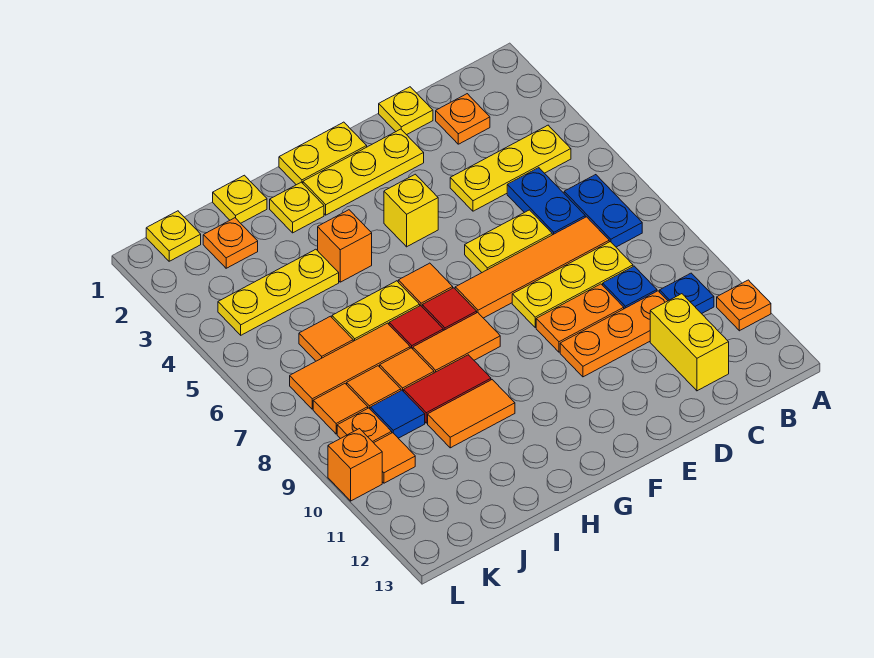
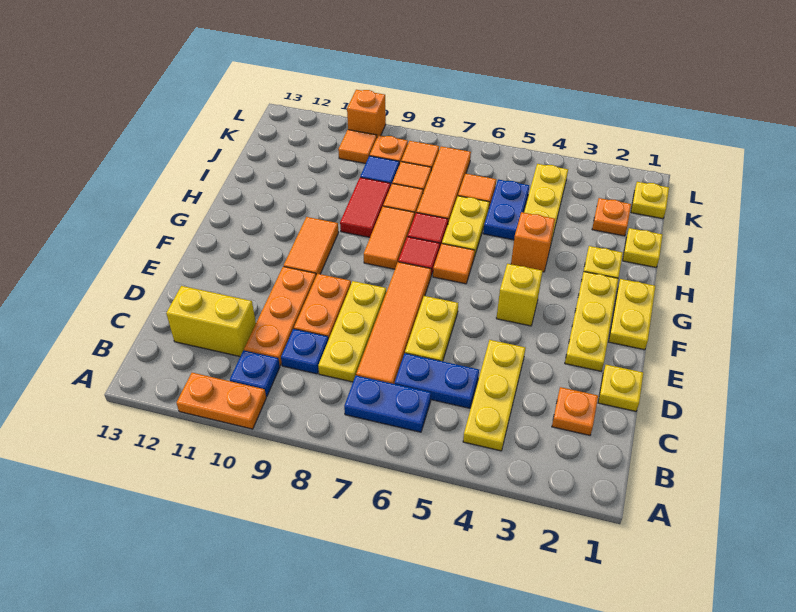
orange 1x1 plate [717,280,771,331] -> orange 1x2 plate [176,373,266,429]
orange 1x2 tile [428,380,515,448] -> orange 1x2 tile moved to [284,217,339,276]
none -> blue 1x2 plate [483,180,529,240]

